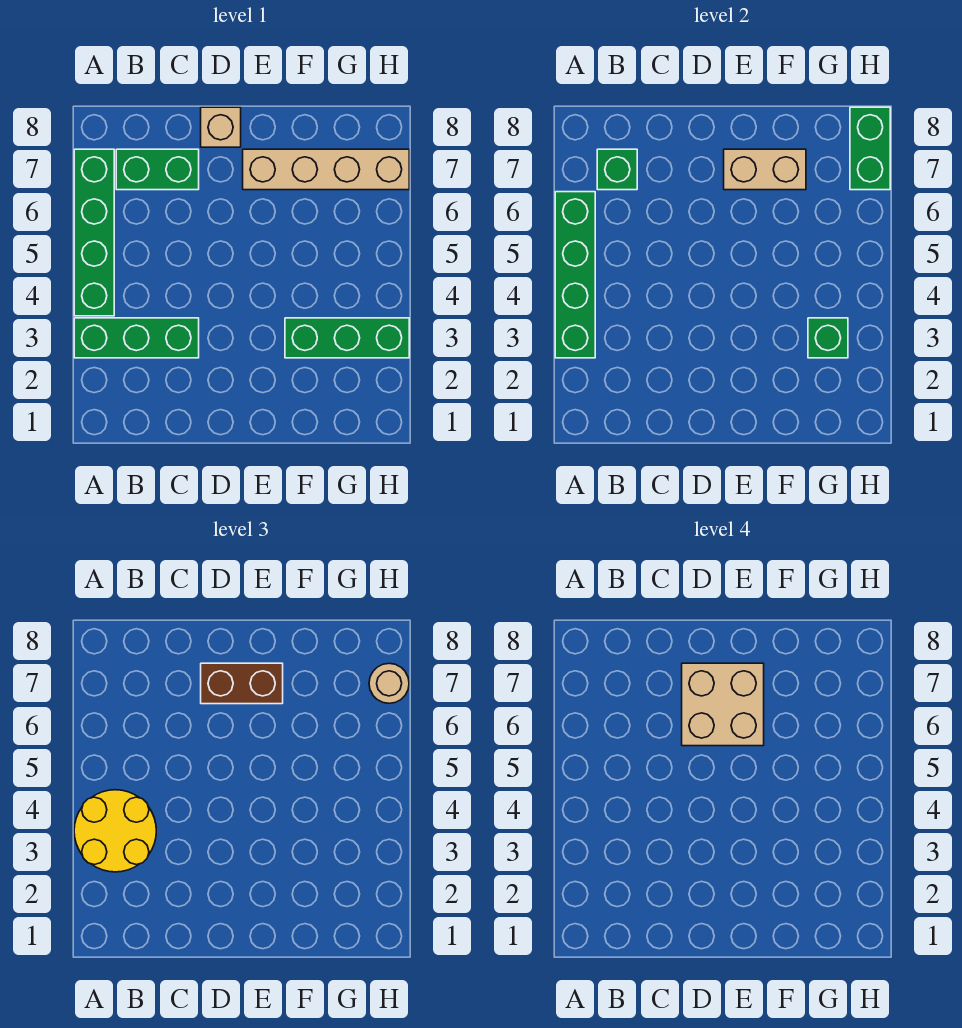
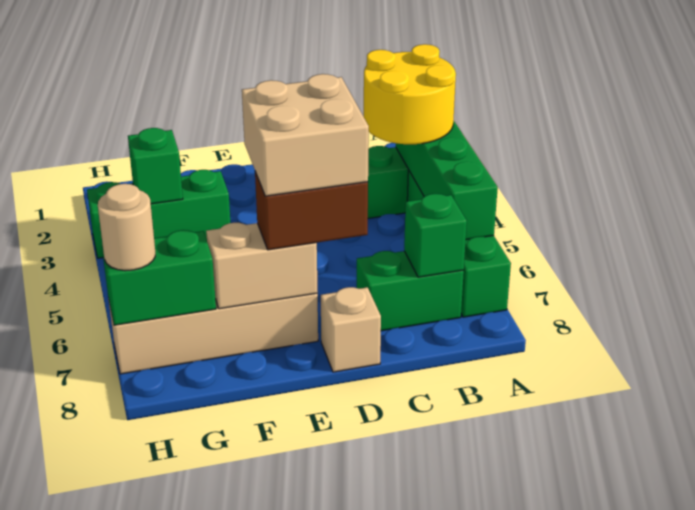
green 1x2 brick [850,107,890,190] -> green 1x2 brick turned to [102,230,216,325]

